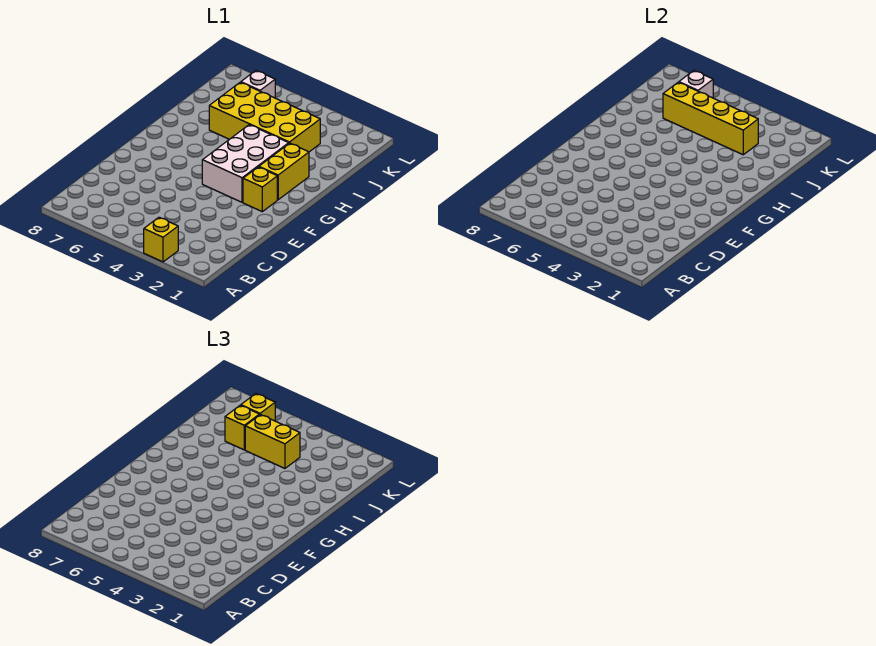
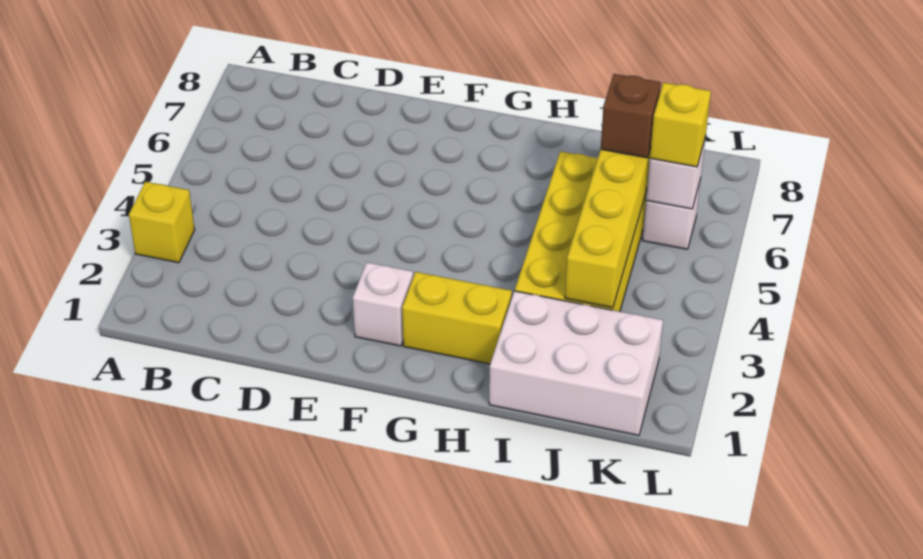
yellow 1x1 brick [243,167,277,212] -> white 1x1 brick [353,262,413,346]
white 2x3 brick [202,125,289,202] -> white 2x3 brick moved to [489,291,663,435]
yellow 1x2 brick [245,415,300,468] -> none
yellow 1x1 brick [225,405,259,450] -> brown 1x1 brick [601,74,661,158]

